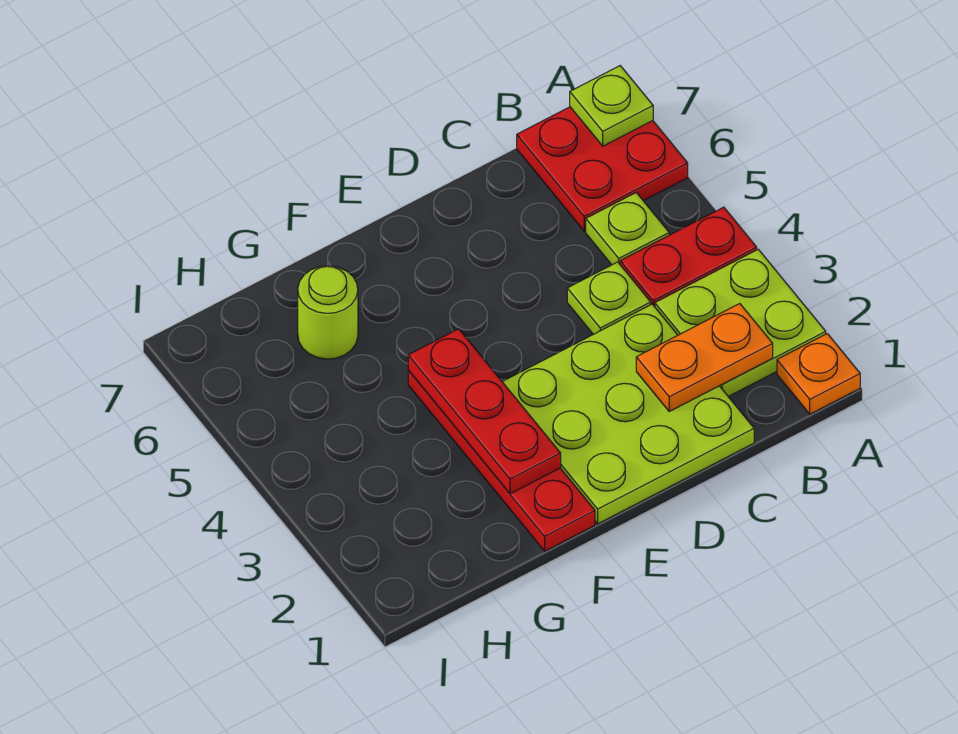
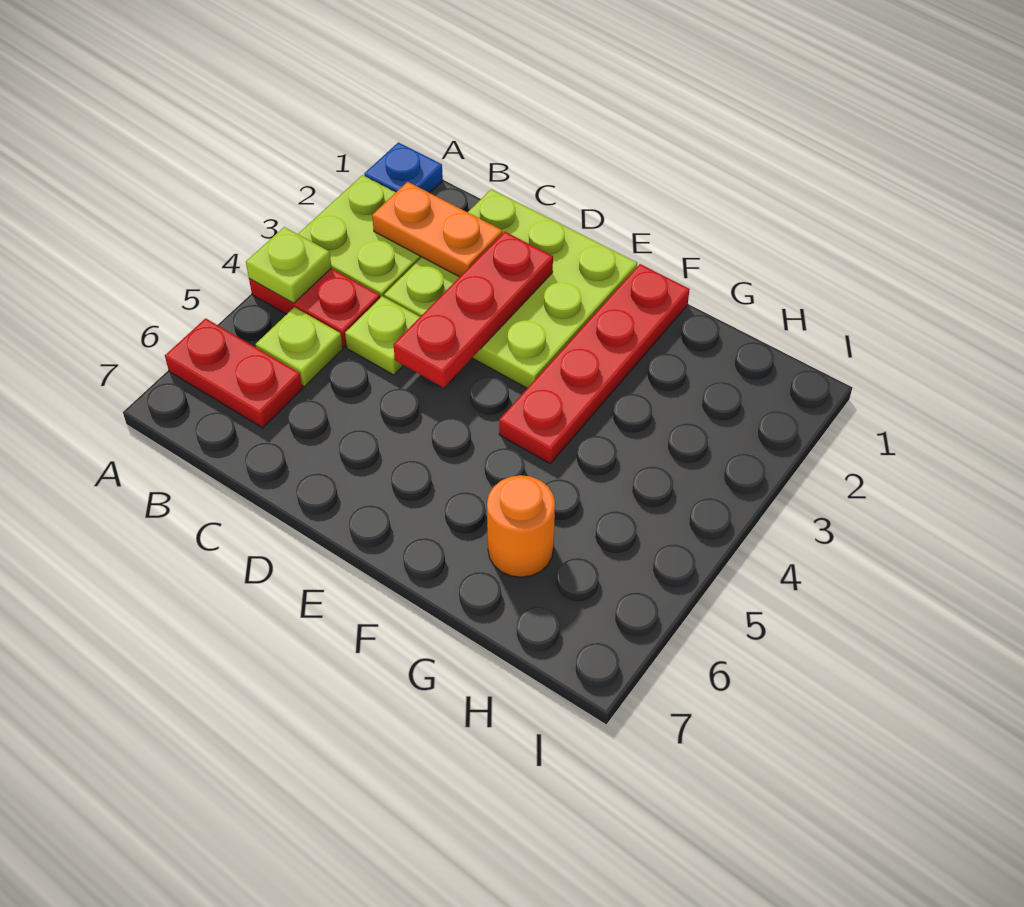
orange 1x1 plate [777,334,860,414] -> blue 1x1 plate [364,142,443,193]
red 2x2 plate [517,107,688,231] -> red 1x2 plate [165,318,303,428]
lime 1x1 plate [570,66,653,146] -> lime 1x1 plate moved to [246,227,332,303]
red 1x3 plate [408,329,561,494] -> red 1x3 plate moved to [393,232,553,387]
lime 1x1 round brick [298,266,358,359] -> orange 1x1 round brick [487,475,555,577]

